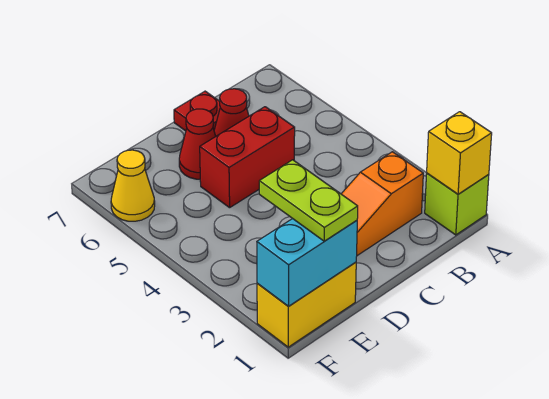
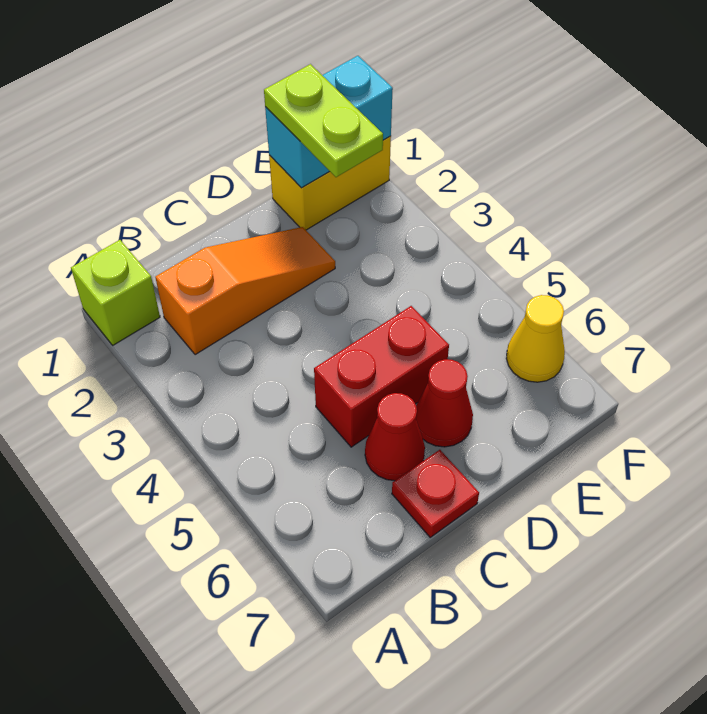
yellow 1x1 brick [427,112,492,194] -> none

